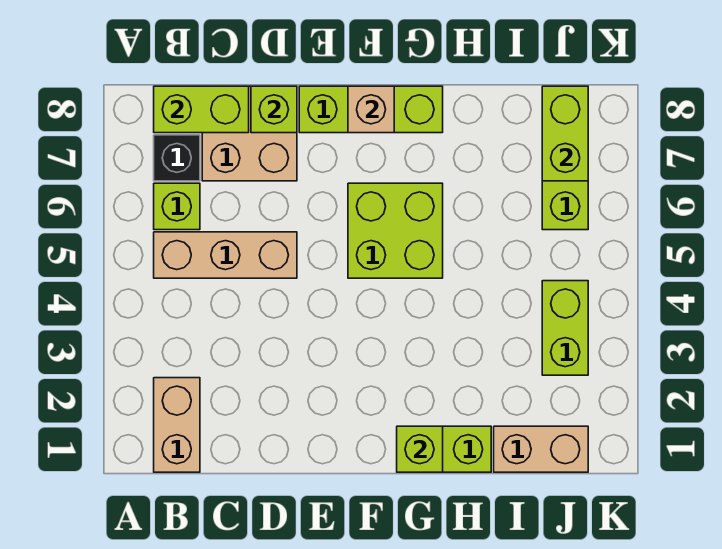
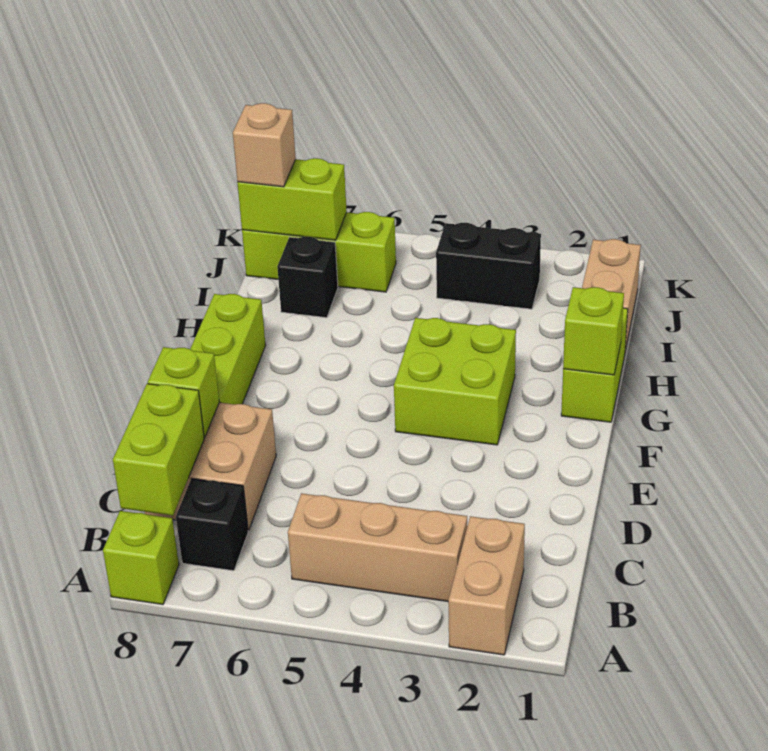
tan 1x2 brick [154,378,200,472] -> tan 1x2 brick turned to [448,516,525,655]
tan 1x3 brick [154,232,297,278] -> tan 1x3 brick turned to [288,493,467,601]
lime 1x1 brick [154,183,200,230] -> lime 1x1 brick moved to [103,511,179,605]
lime 2x2 brick [348,183,443,278] -> lime 2x2 brick moved to [394,318,516,445]
tan 1x1 brick [348,86,394,133] -> tan 1x1 brick moved to [233,103,296,187]
none -> black 1x1 brick [277,237,338,318]
lime 1x2 brick [542,281,588,375] -> black 1x2 brick [436,223,541,309]

